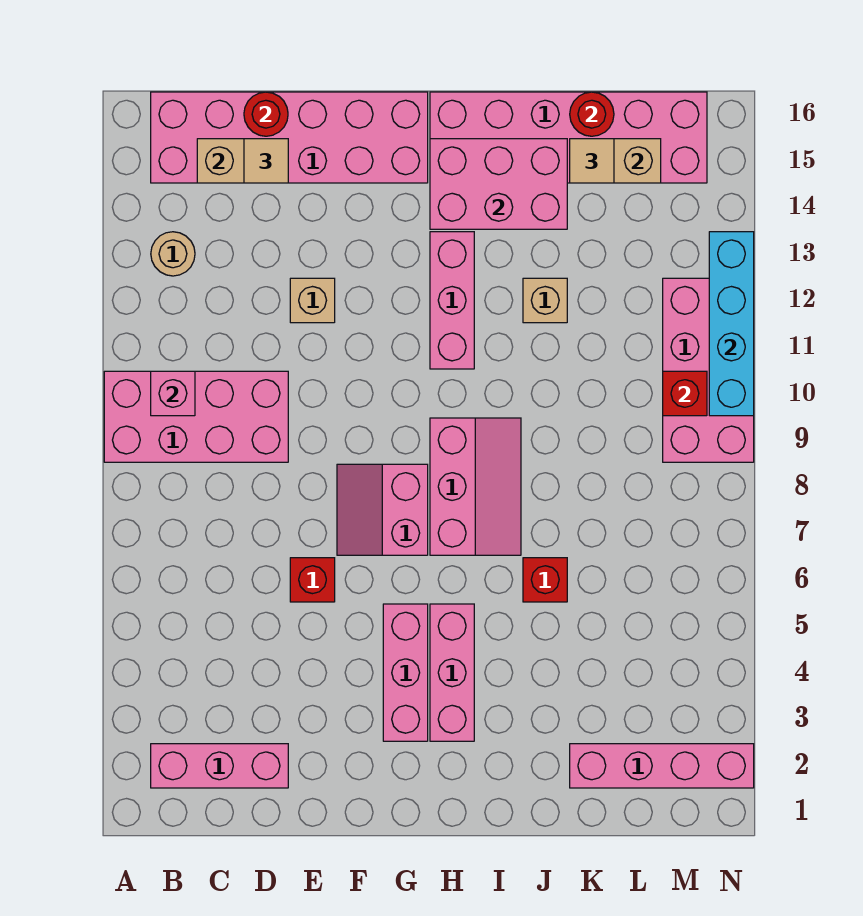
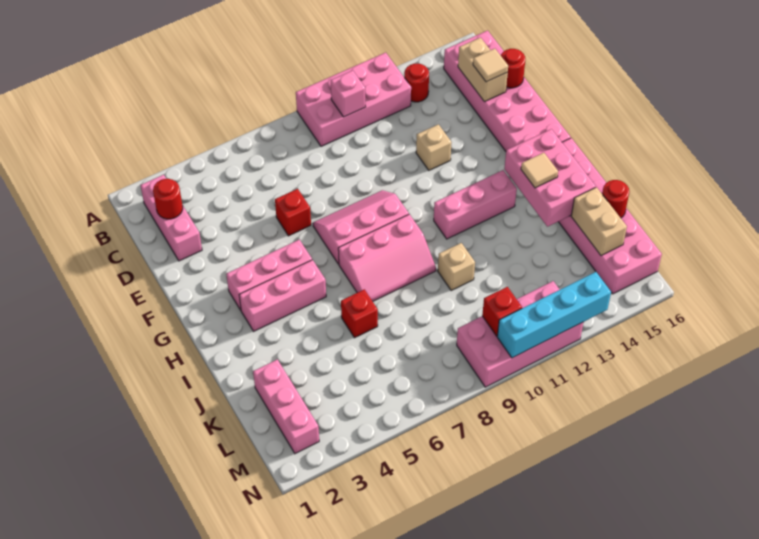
pink 2x4 brick [104,371,288,462] -> pink 2x4 brick turned to [296,53,411,146]
tan 1x1 round brick [151,232,195,276] -> red 1x1 round brick [404,64,429,102]
none -> red 1x1 round brick [153,179,183,219]
pink 2x2 slope [337,464,428,555] -> pink 2x3 slope [313,190,409,264]
tan 1x1 brick [523,278,567,323] -> tan 1x1 brick moved to [438,243,475,290]
pink 1x4 brick [570,744,754,788] -> pink 1x3 brick [253,359,319,454]
tan 1x1 tile [570,139,614,183] -> tan 1x1 tile moved to [521,153,558,188]

